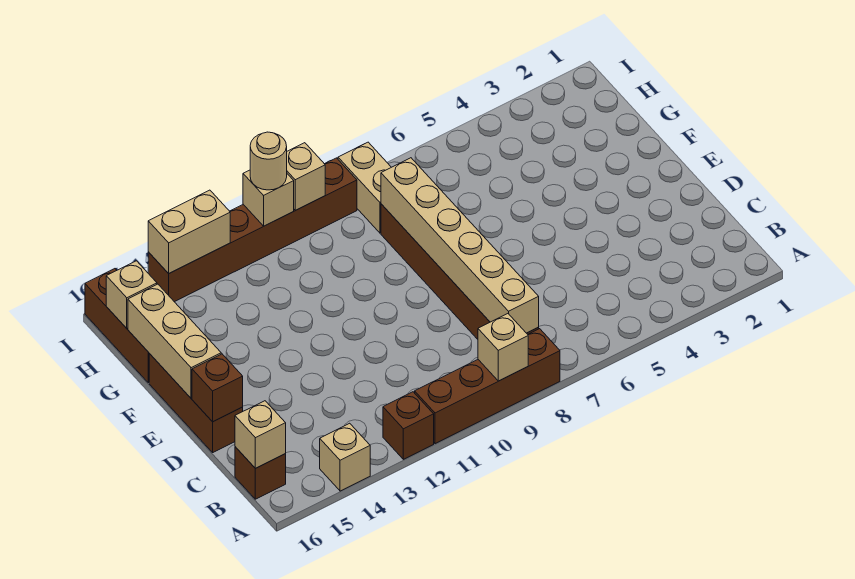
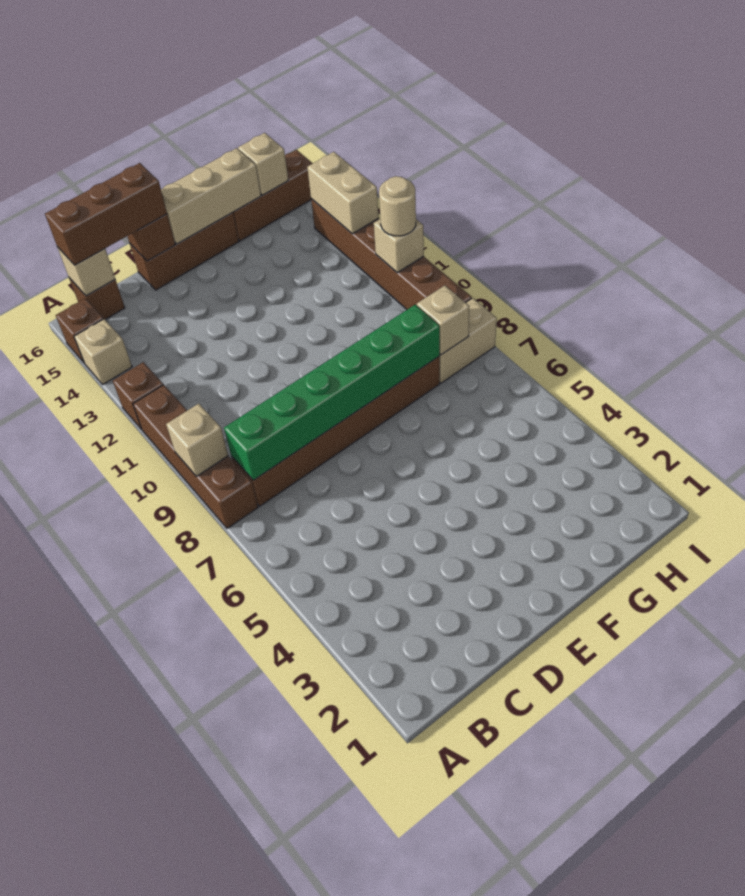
none -> brown 1x1 brick [56,298,104,363]
tan 1x6 brick [381,158,539,333] -> green 1x6 brick [224,305,440,480]
none -> brown 1x3 brick [45,163,167,265]
tan 1x1 brick [287,143,325,210] -> tan 1x1 brick moved to [417,286,470,355]

